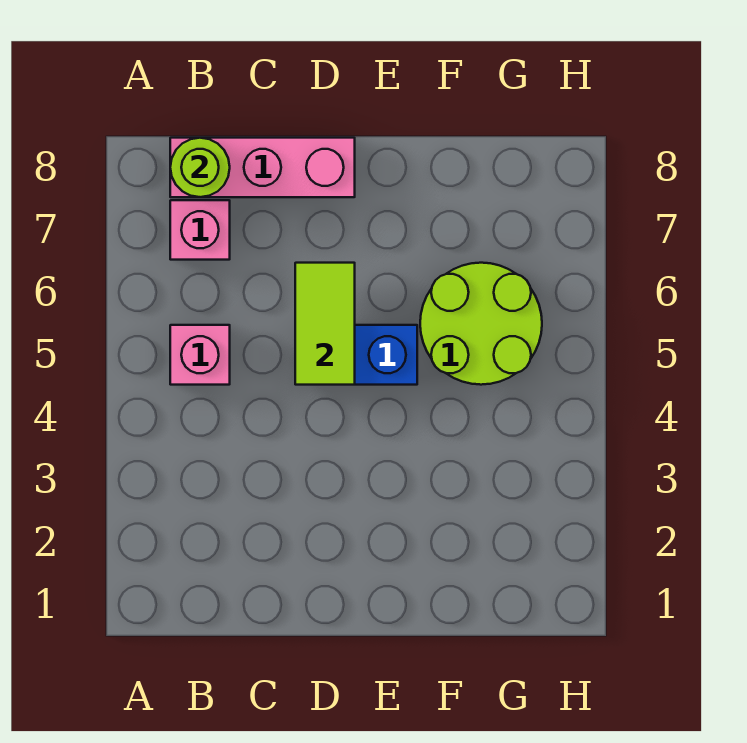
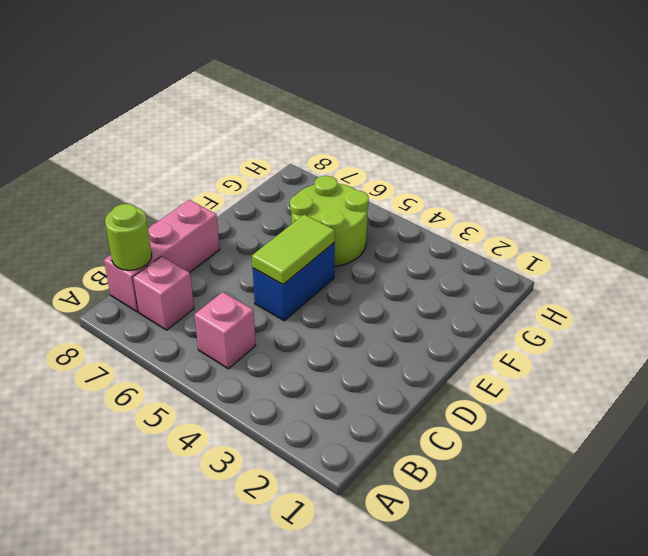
lime 1x2 tile [295,263,355,385] -> lime 1x2 tile turned to [252,214,335,284]

